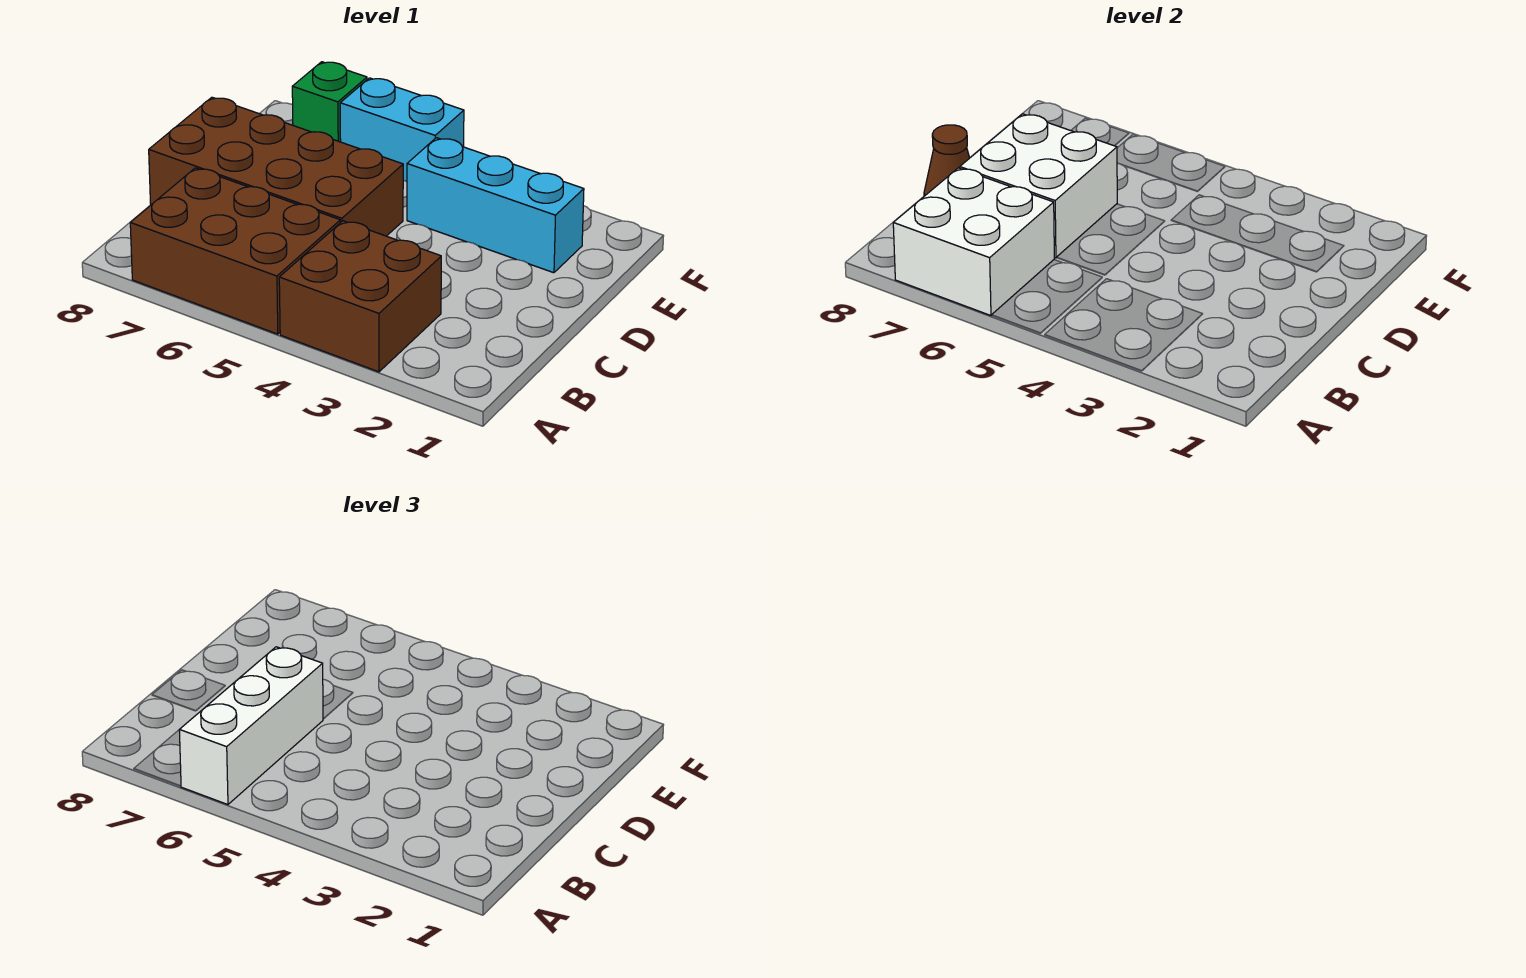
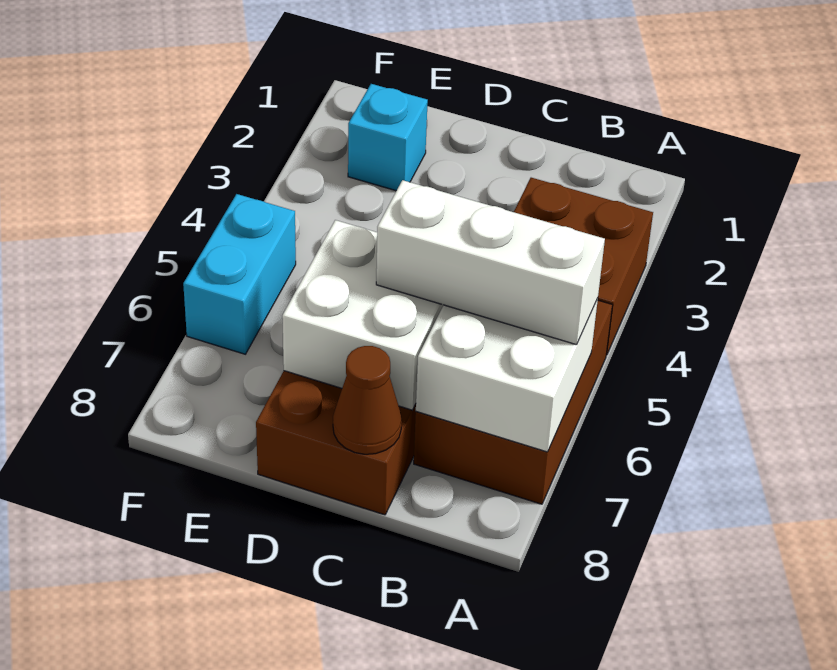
cyan 1x3 brick [407,138,584,273] -> cyan 1x1 brick [348,84,428,191]
green 1x1 brick [292,62,367,142] -> none

